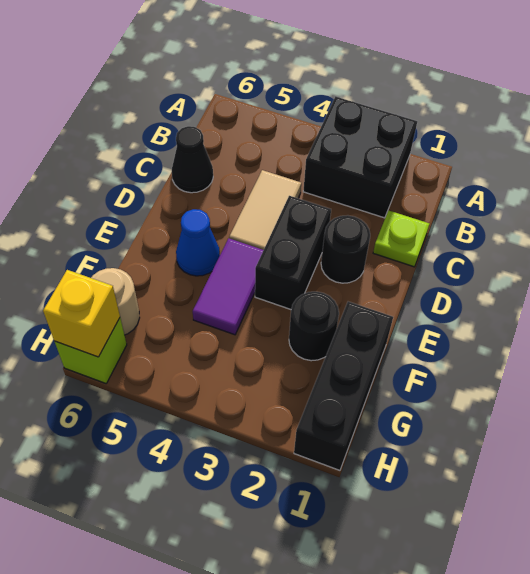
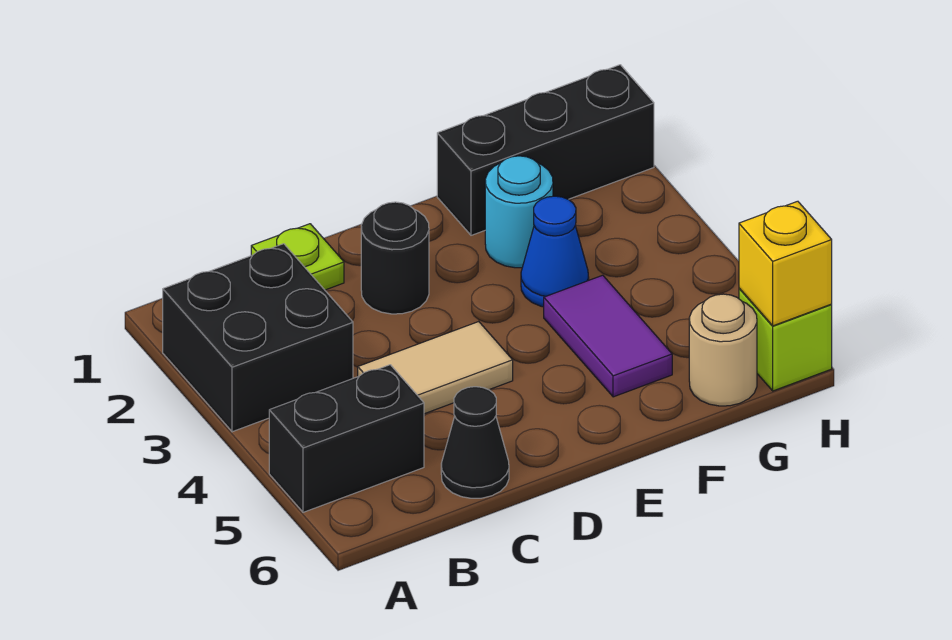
black 1x2 brick [255,196,331,309] -> black 1x2 brick moved to [269,365,424,512]
purple 1x2 tile [193,238,263,335] -> purple 1x2 tile turned to [544,275,672,397]
blue 1x1 cone [176,209,220,276] -> blue 1x1 cone moved to [521,196,589,307]
black 1x1 round brick [289,292,339,361] -> cyan 1x1 round brick [485,156,553,268]

